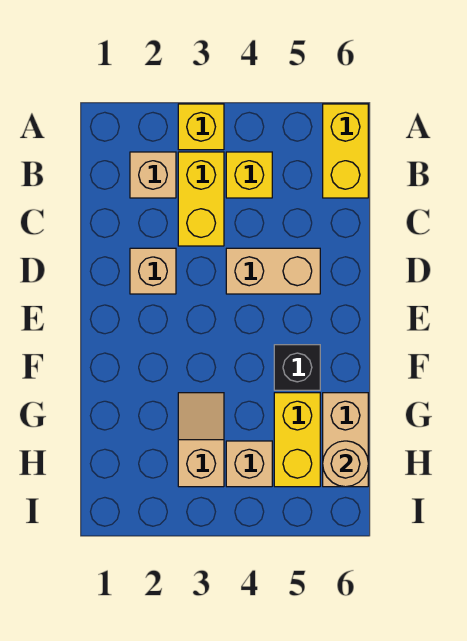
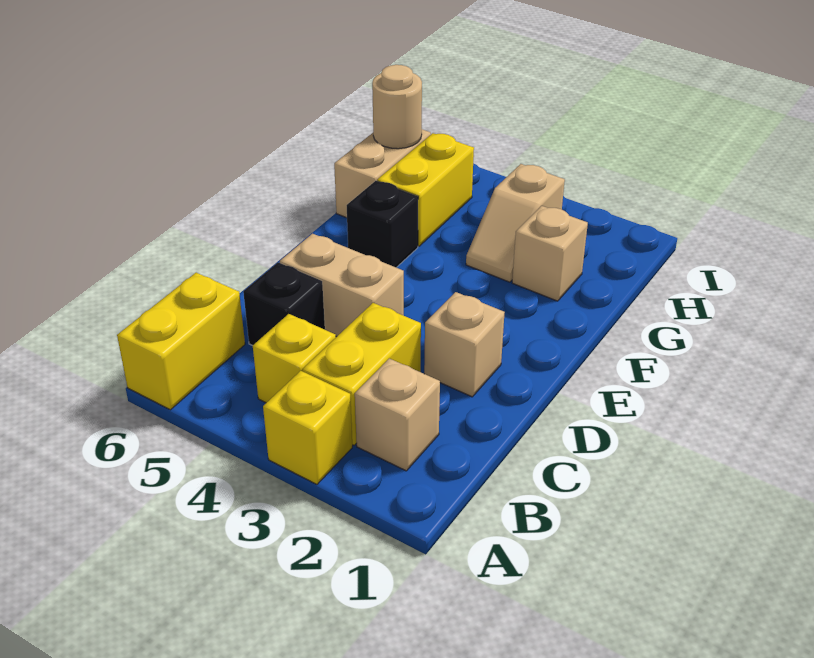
none -> black 1x1 brick [243,262,325,345]
tan 1x1 brick [226,441,272,487] -> tan 1x1 brick moved to [512,206,588,301]

